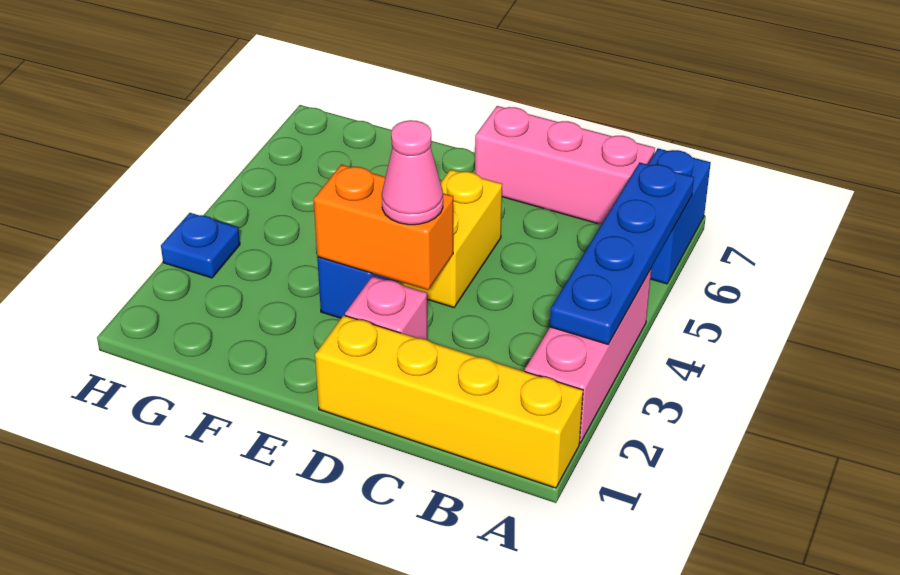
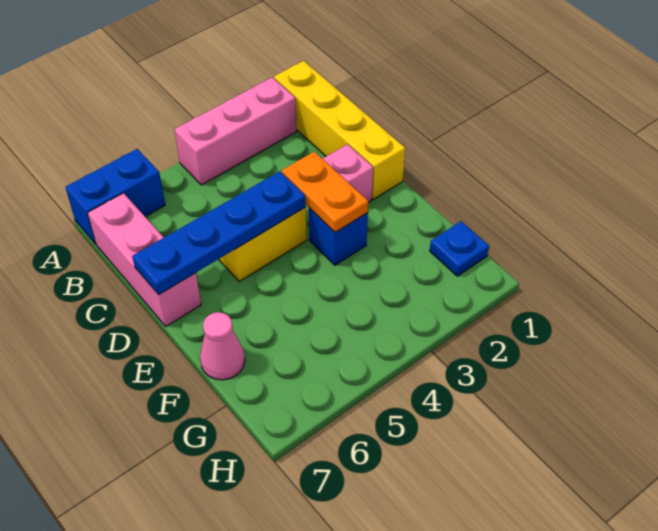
blue 1x4 plate [550,163,694,344] -> blue 1x4 plate moved to [132,171,306,295]
orange 1x2 brick [314,164,453,290] -> orange 1x2 plate [282,151,368,232]
pink 1x1 cone [382,120,443,225] -> pink 1x1 cone moved to [200,312,245,380]
blue 1x1 plate [161,213,240,278] -> blue 1x1 plate moved to [430,221,489,276]

